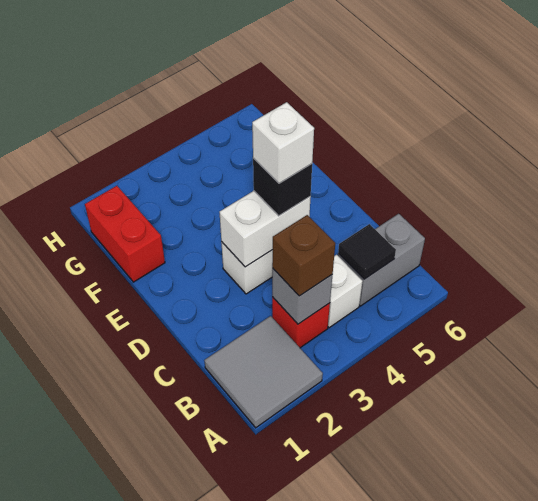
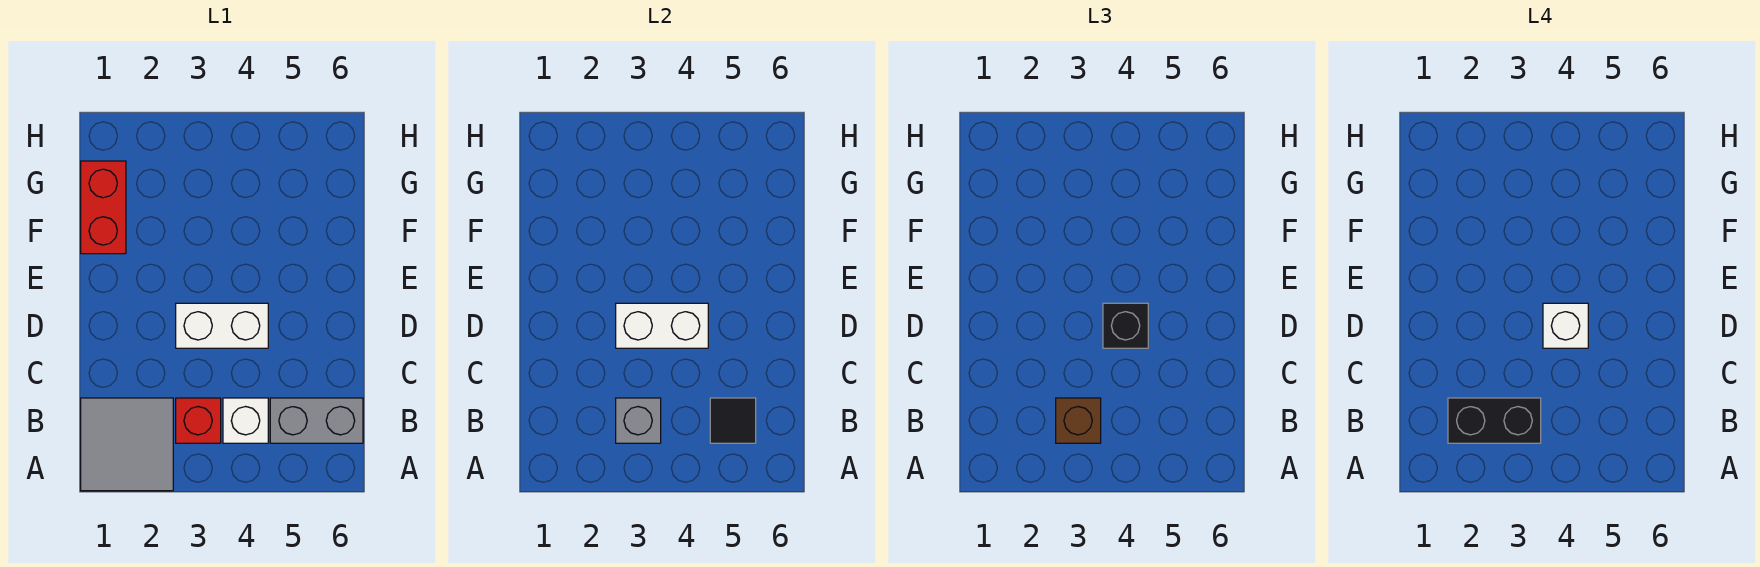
none -> black 1x2 brick [1448,398,1541,443]

